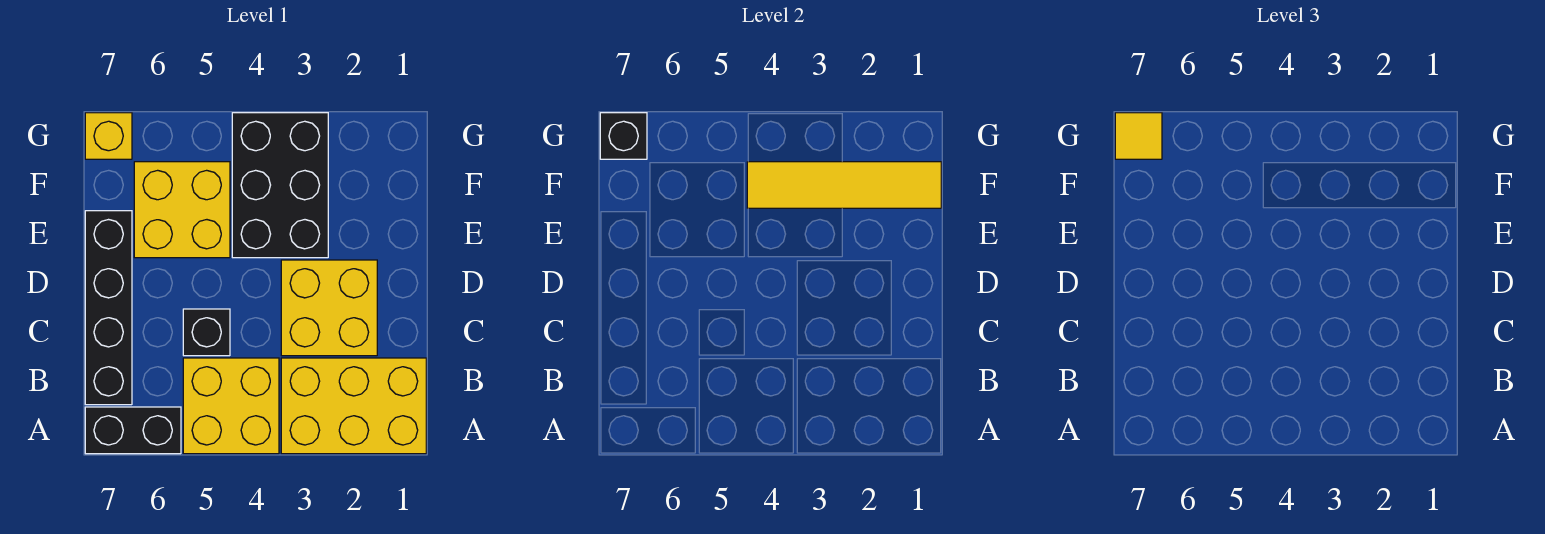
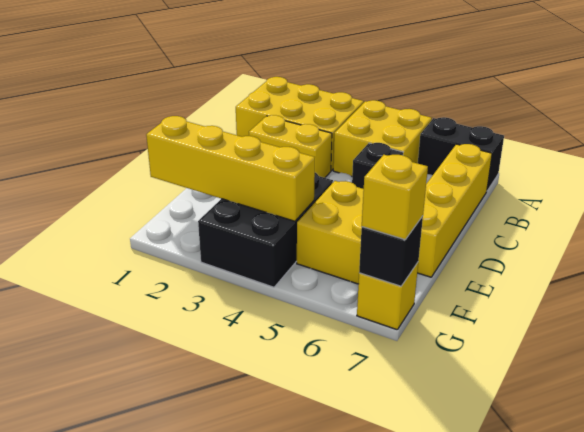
black 1x4 brick [85,211,132,405] -> yellow 1x4 brick [417,144,492,277]
yellow 2x2 brick [281,260,377,356] -> yellow 1x2 brick [249,115,332,178]
yellow 1x4 tile [747,162,941,208] -> yellow 1x4 brick [146,116,315,221]
yellow 1x1 tile [1115,113,1162,159] -> yellow 1x1 brick [362,155,428,239]

